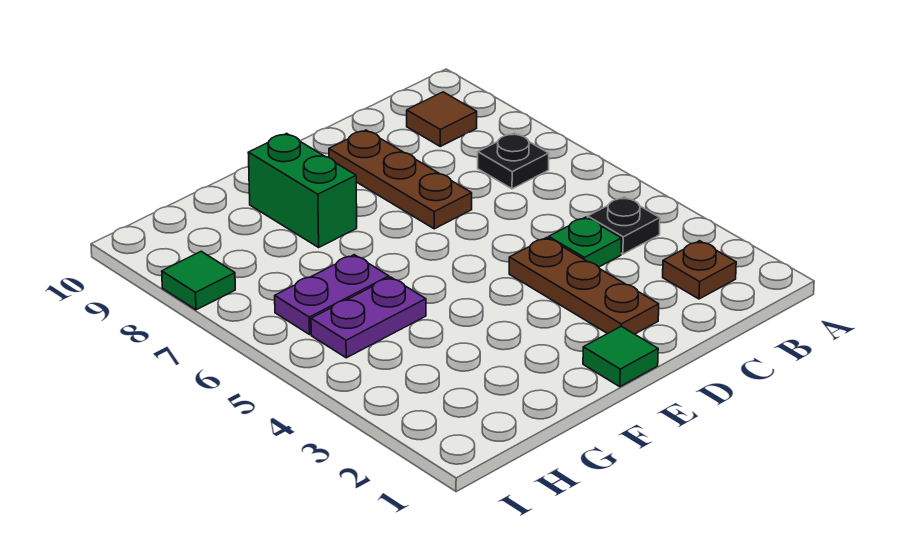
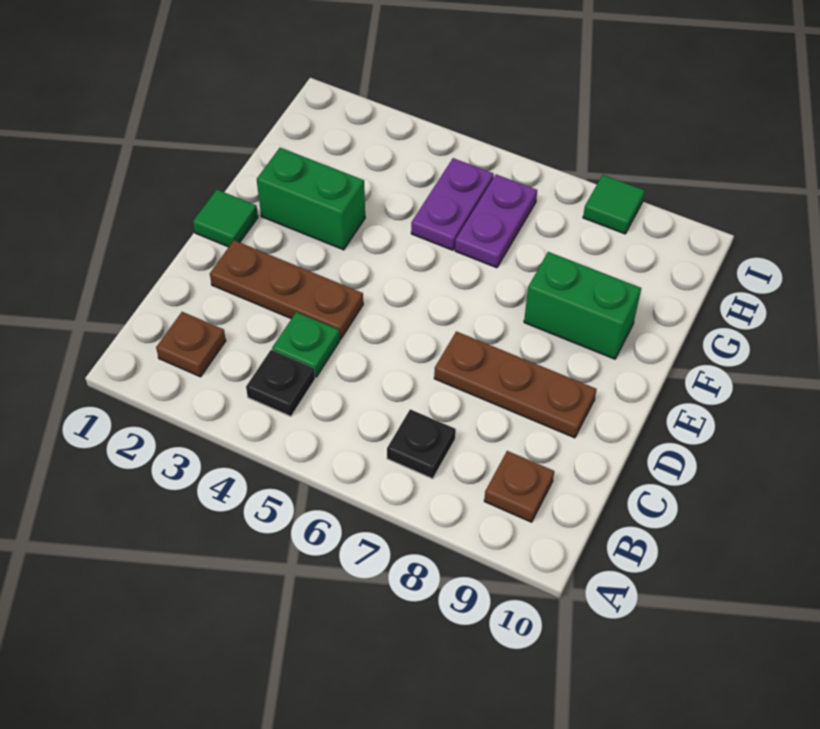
brown 1x1 tile [407,92,477,146] -> brown 1x1 plate [484,451,554,522]
none -> green 1x2 brick [257,148,365,250]

